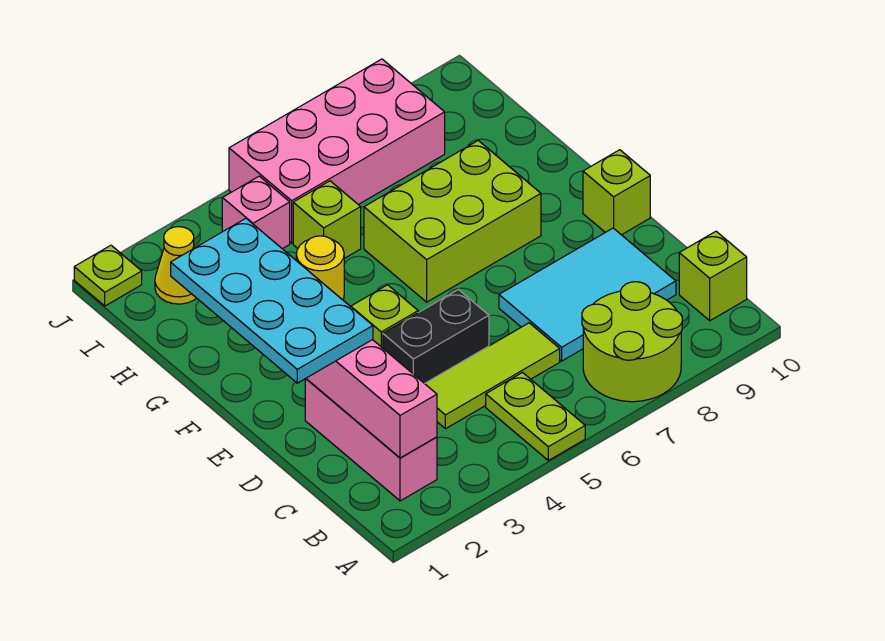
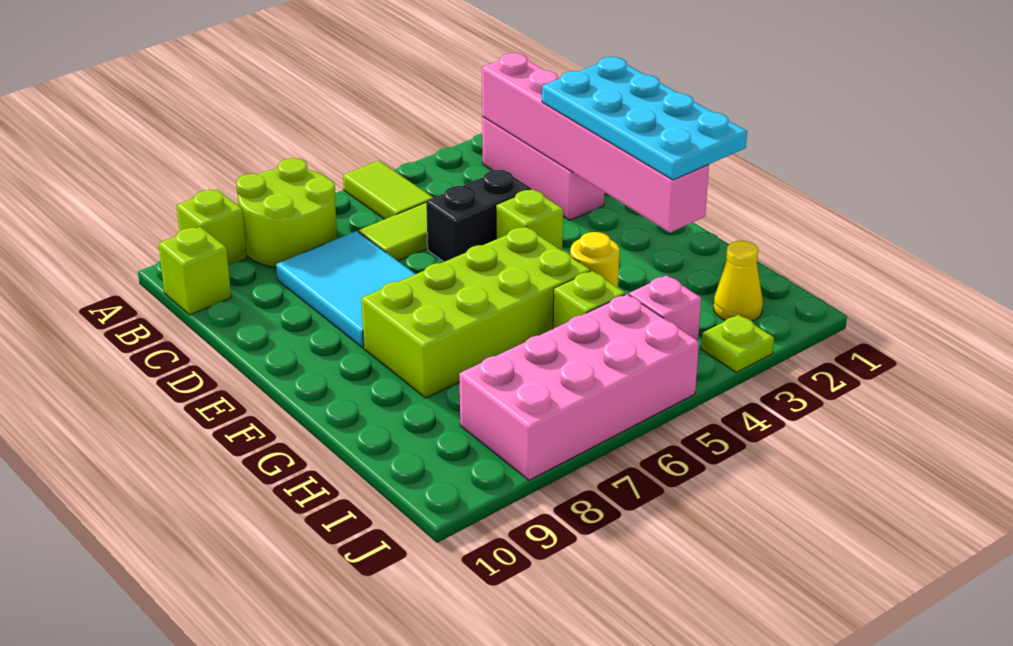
lime 1x2 plate [486,373,585,460] -> lime 1x2 tile [343,161,433,219]
cyan 2x3 tile [499,228,676,361] -> cyan 2x3 tile turned to [276,231,415,348]
lime 1x1 brick [583,150,650,235] -> lime 1x1 brick moved to [177,190,247,265]
lime 2x3 brick [364,141,541,302] -> lime 2x4 brick [361,227,590,398]
lime 1x1 plate [74,245,142,306] -> lime 1x1 plate moved to [701,315,774,372]

